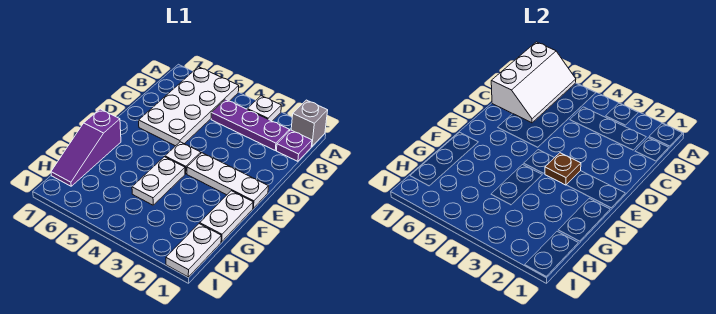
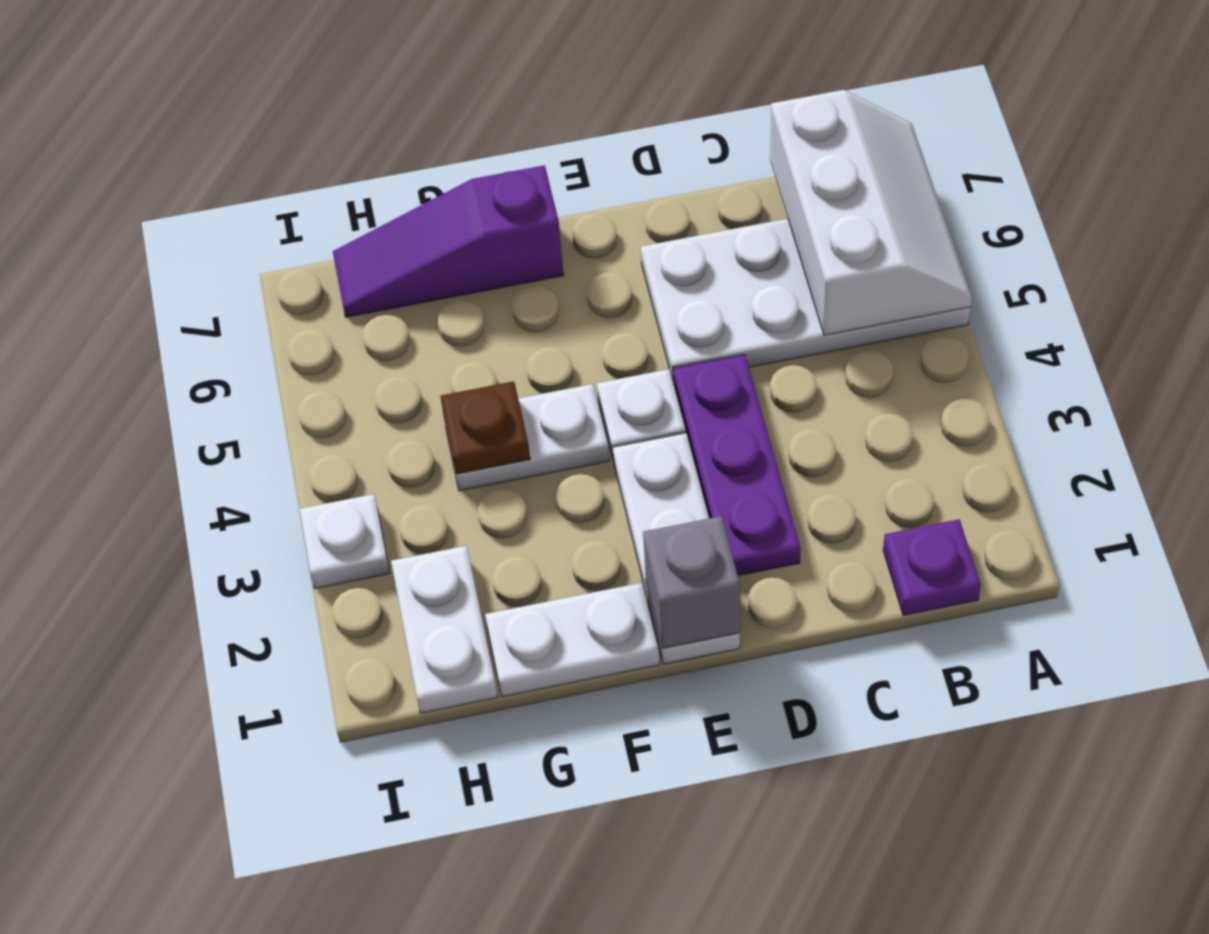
grey 1x1 brick [291,100,328,147] -> grey 1x1 brick moved to [643,516,740,648]
white 1x1 plate [247,96,281,121] -> white 1x1 plate moved to [299,494,390,588]
white 2x3 slope [491,42,576,123] -> white 2x3 slope turned to [770,90,972,335]
purple 1x3 plate [211,99,290,150] -> purple 1x3 plate moved to [673,354,801,576]
brown 1x1 plate [545,153,581,185] -> brown 1x1 plate moved to [440,381,530,474]
white 1x2 plate [166,224,221,277] -> white 1x2 plate turned to [391,546,498,713]

